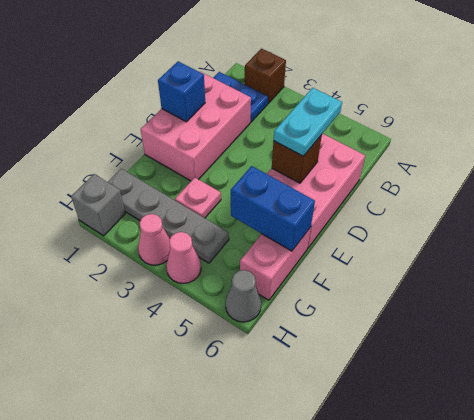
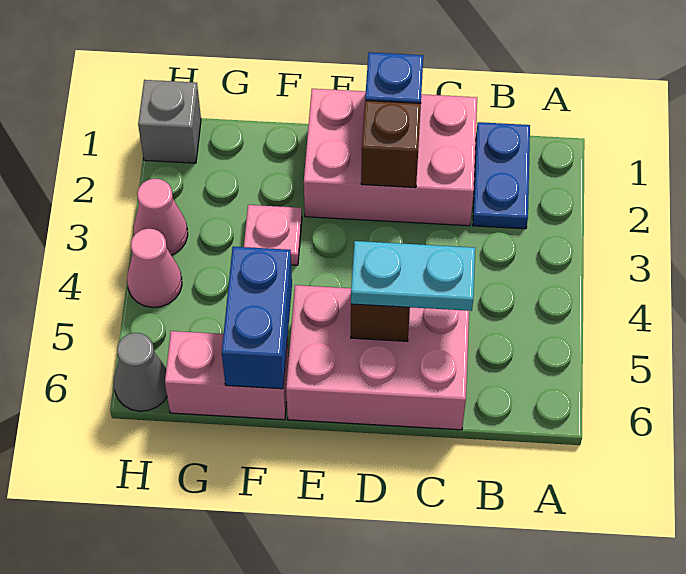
brown 1x1 brick [245,49,286,103] -> brown 1x1 brick moved to [361,101,421,188]
grey 1x4 plate [108,169,229,263] -> none

